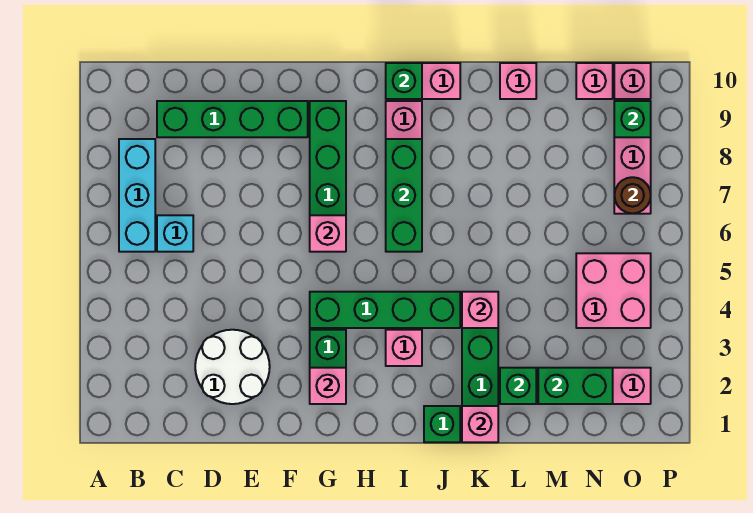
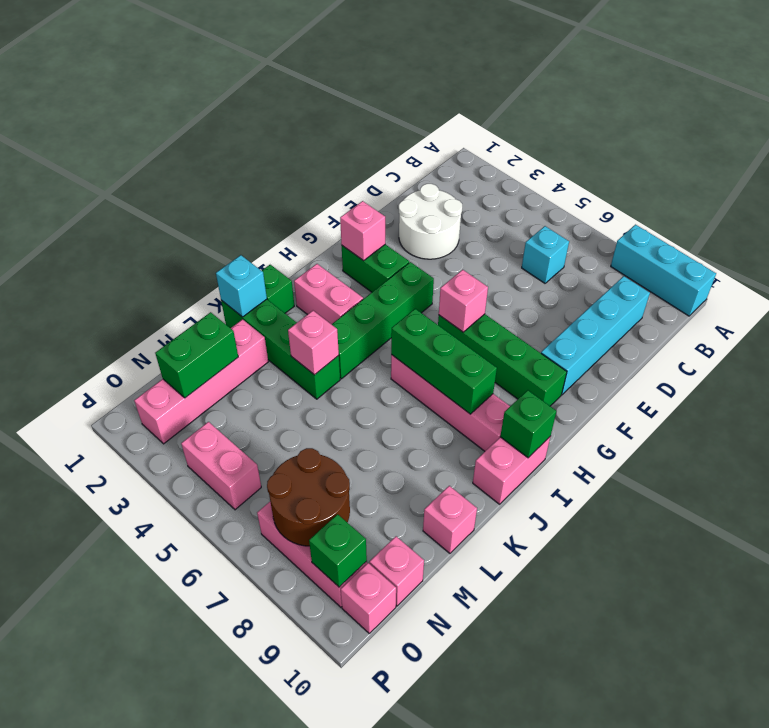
cyan 1x3 brick [119,139,155,252] -> cyan 1x3 brick moved to [611,225,716,316]
green 1x4 brick [157,101,308,137] -> cyan 1x4 brick [541,276,650,395]
pink 1x1 brick [386,330,422,366] -> pink 1x2 brick [294,264,363,324]
pink 1x1 brick [462,406,498,442] -> cyan 1x1 brick [216,255,267,317]
green 1x1 brick [500,368,536,404] -> none
pink 2x2 brick [576,253,651,328] -> pink 1x2 brick [181,422,261,510]
brown 1x1 round brick [614,177,651,213] -> brown 2x2 round brick [267,448,350,546]

